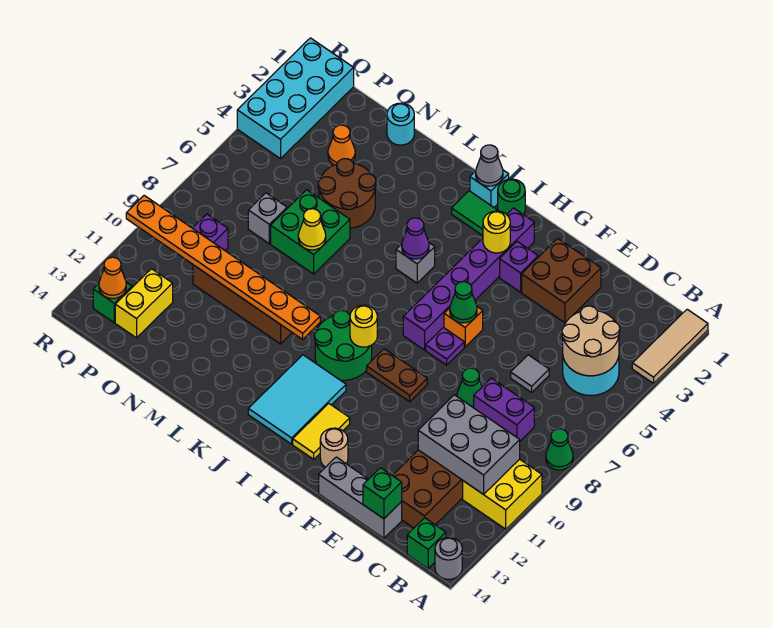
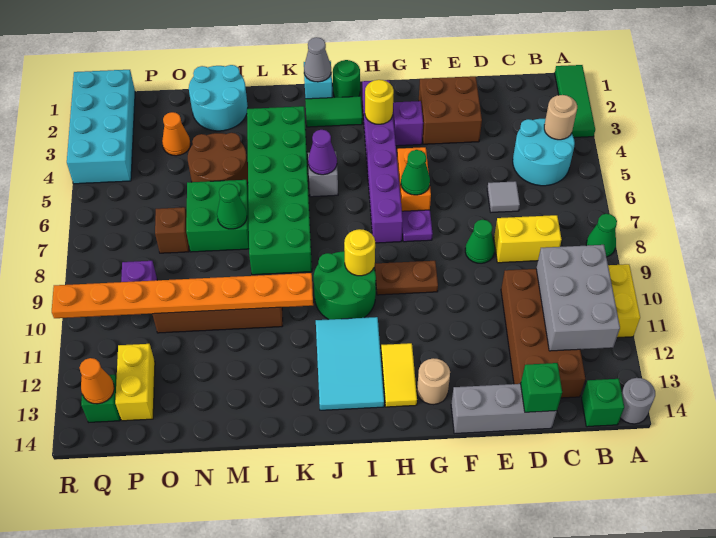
tan 1x3 tile [632,309,708,383] -> green 1x3 tile [555,65,595,137]
tan 2x2 round brick [562,306,620,376] -> tan 1x1 round brick [544,95,577,140]
grey 2x3 brick [418,395,520,494] -> grey 2x3 brick turned to [536,245,620,351]
purple 1x2 brick [474,378,534,441] -> yellow 1x2 brick [494,215,562,263]
orange 1x1 brick [444,307,483,347] -> orange 1x2 brick [397,147,431,211]
none -> green 2x6 brick [247,106,312,275]
yellow 1x1 cone [298,209,326,250] -> green 1x1 cone [217,184,247,229]
cyan 1x1 round brick [387,103,414,145] -> cyan 2x2 round brick [189,65,248,131]
grey 1x1 brick [248,193,287,244] -> brown 1x1 brick [155,207,189,253]

